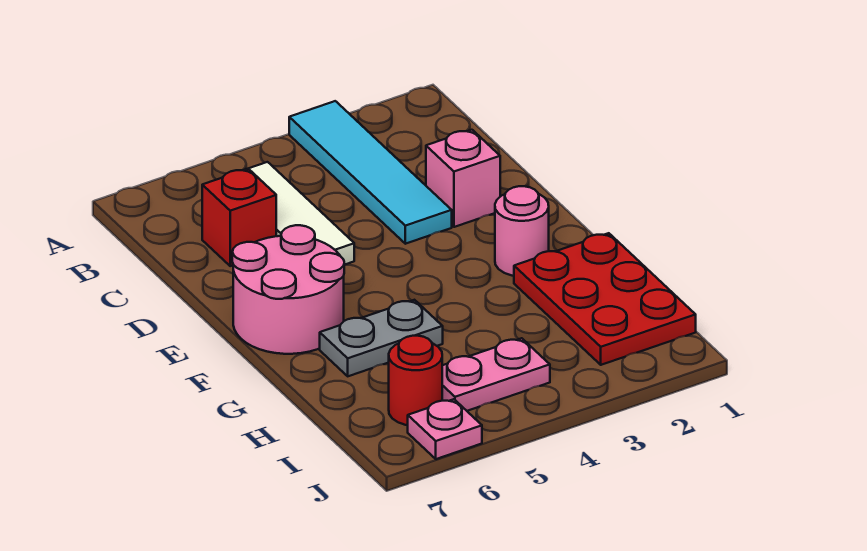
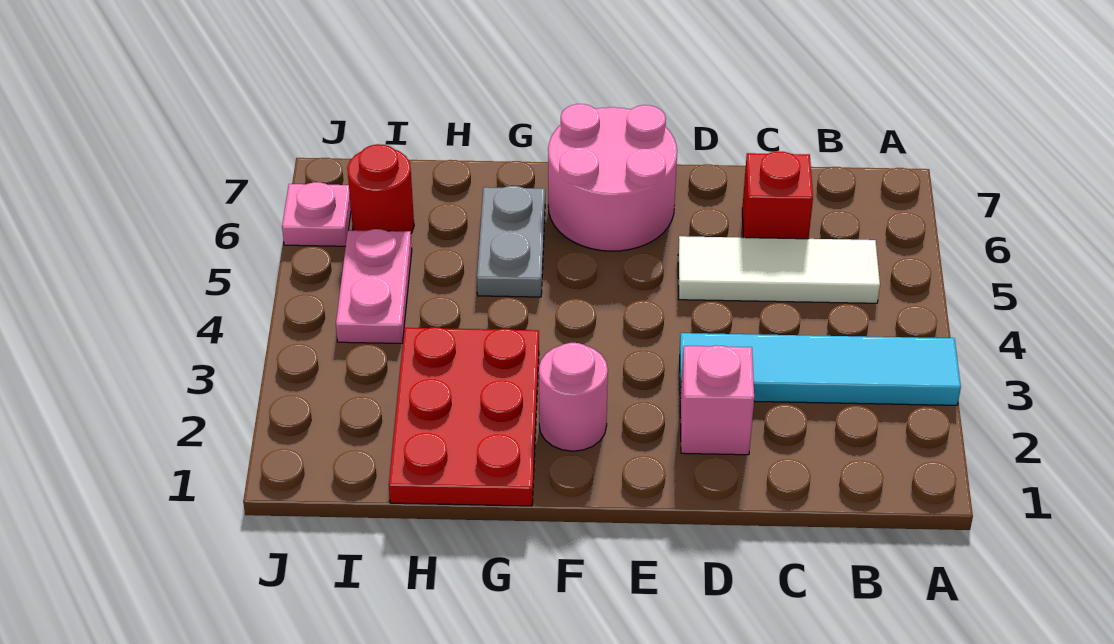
red 2x3 plate [514,233,696,365] -> red 2x3 plate turned to [389,327,539,506]

